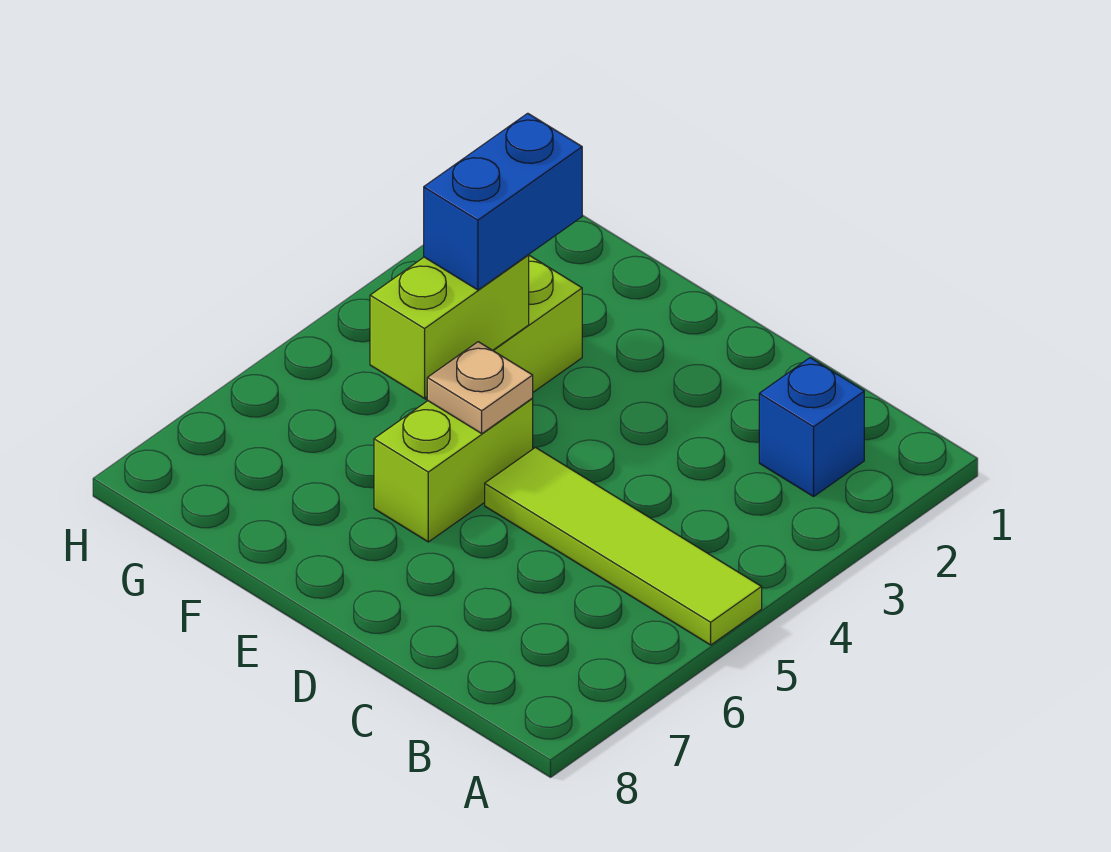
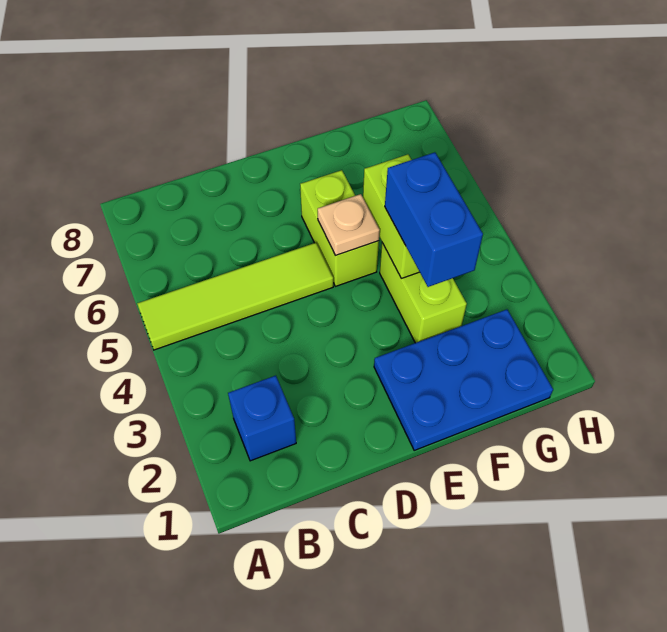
none -> blue 2x3 plate [374,310,553,450]

